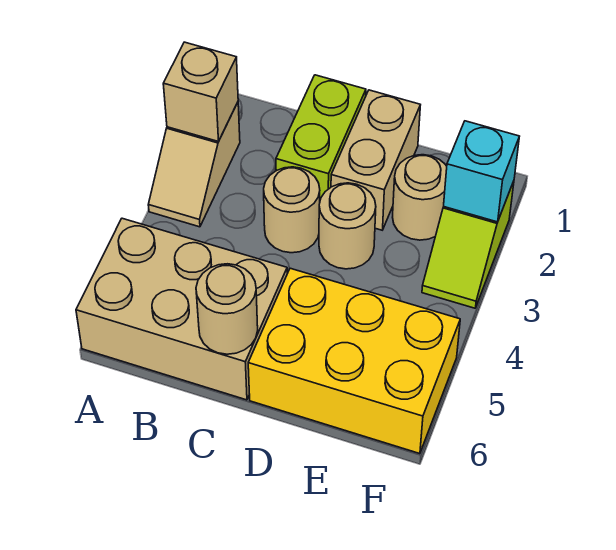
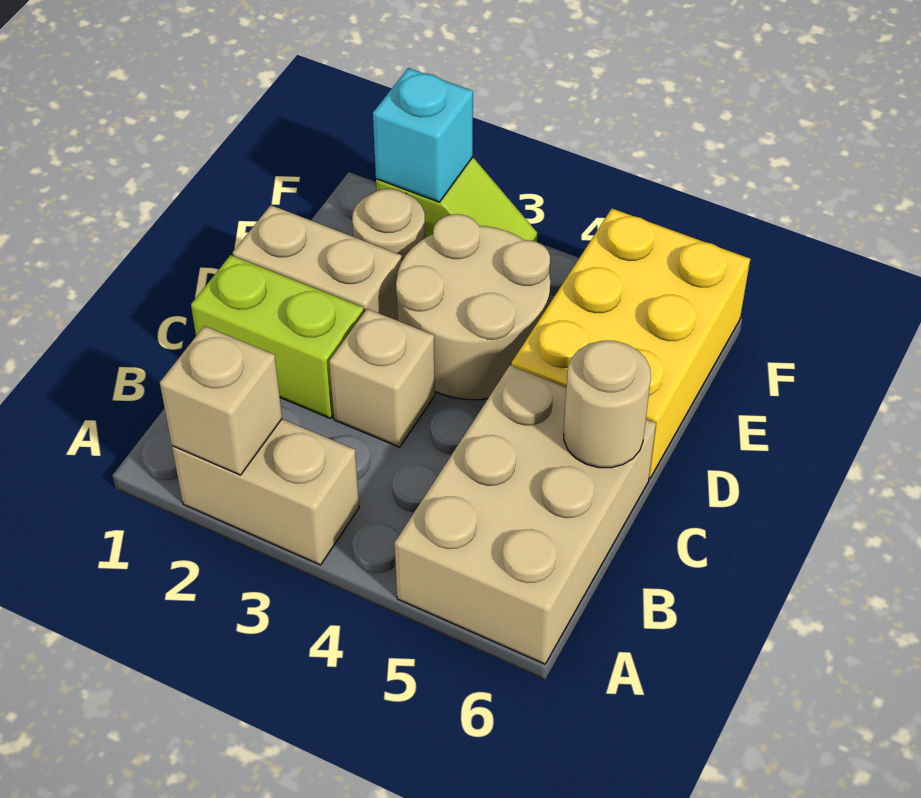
tan 1x2 slope [148,102,240,227] -> tan 1x2 brick [172,419,359,565]
tan 1x1 round brick [264,167,320,253] -> tan 1x1 brick [329,309,435,447]
tan 1x1 round brick [319,183,376,269] -> tan 2x2 round brick [396,214,550,400]

